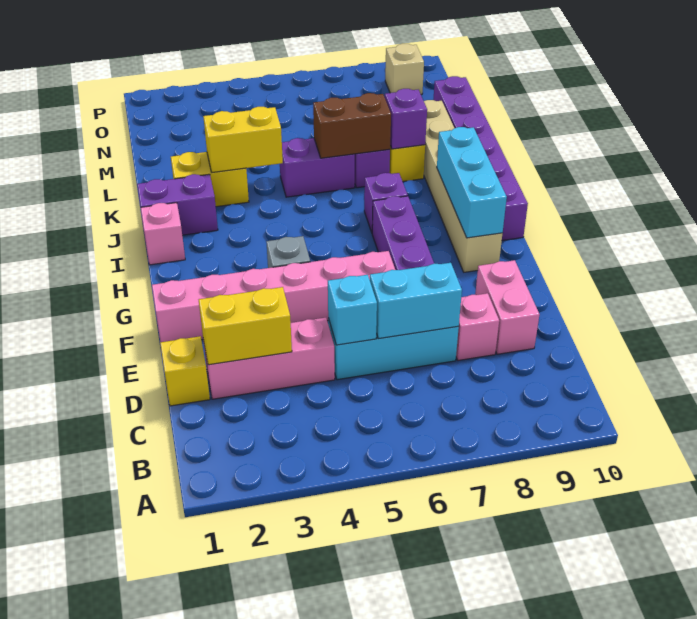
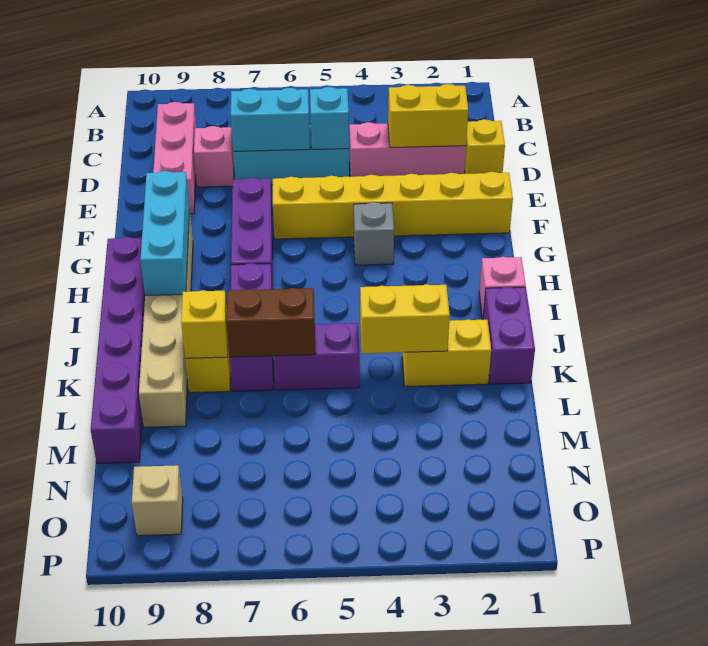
pink 1x2 brick [475,260,539,354] -> pink 1x3 brick [153,102,196,214]
pink 1x6 brick [152,251,395,342] -> yellow 1x6 brick [273,172,513,239]
purple 1x2 brick [137,174,218,235] -> purple 1x2 brick turned to [483,287,535,384]
purple 1x1 brick [385,89,427,149] -> yellow 1x1 brick [181,290,228,358]

